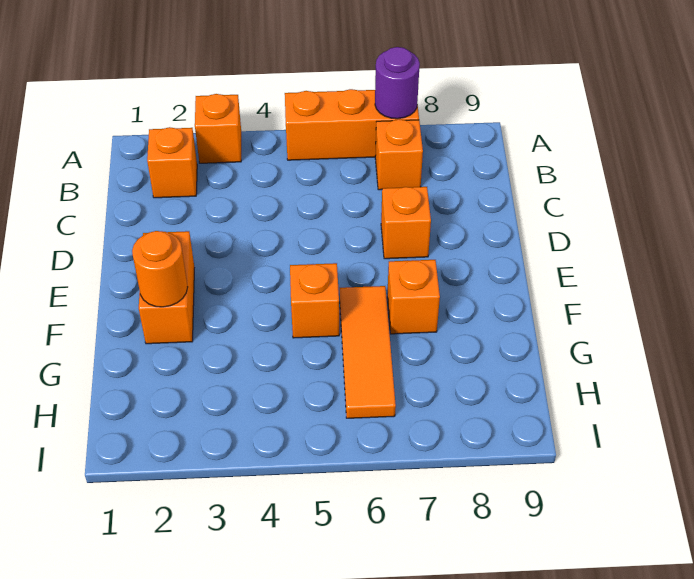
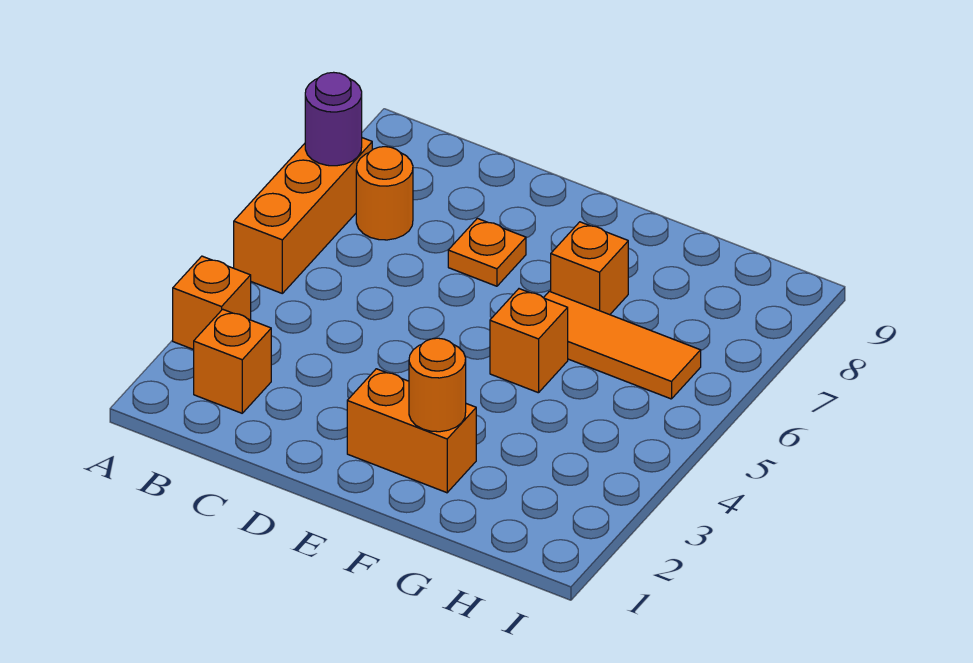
orange 1x1 brick [375,119,423,190] -> orange 1x1 round brick [356,147,413,240]
orange 1x1 brick [381,187,431,259] -> orange 1x1 plate [448,218,526,286]

